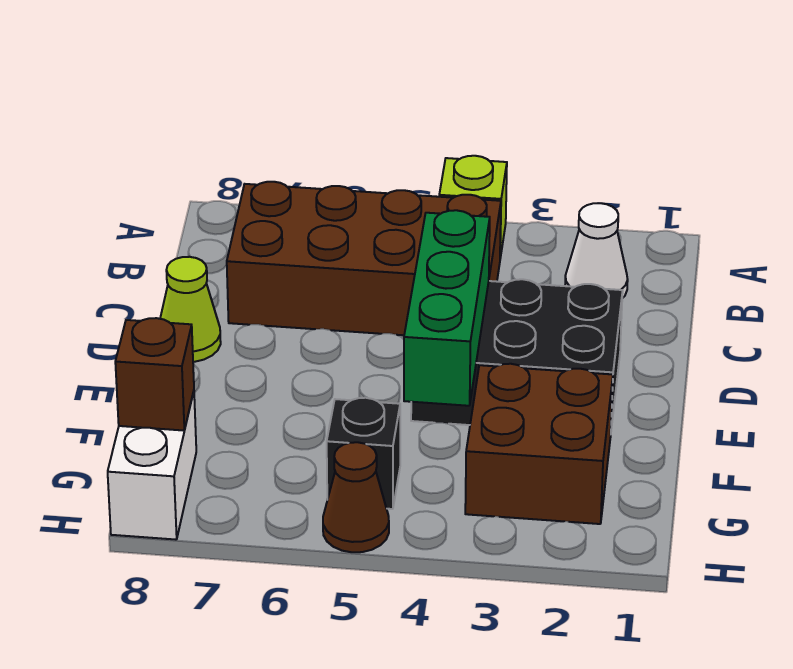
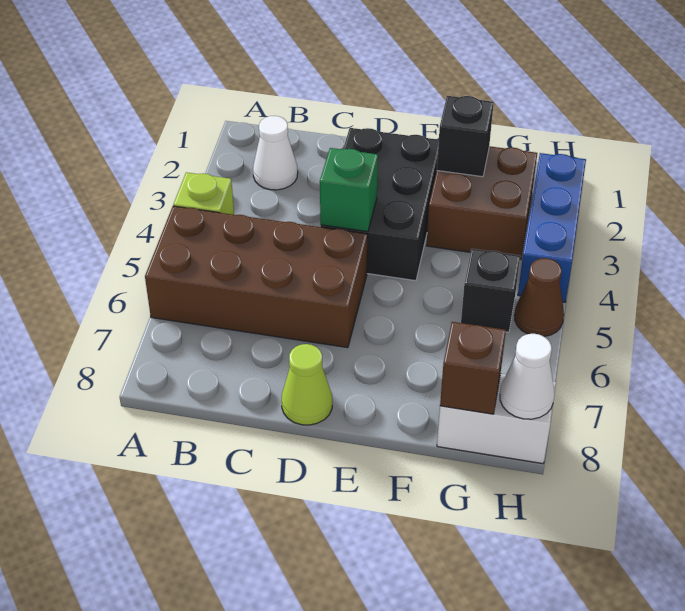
brown 2x4 brick [227,182,501,335] -> brown 2x4 brick turned to [145,206,368,348]
green 1x3 brick [404,210,490,406] -> green 1x1 brick [320,148,378,232]
none -> black 1x1 brick [437,96,494,177]
none -> blue 1x3 brick [518,153,586,302]
none -> white 1x1 cone [500,334,555,419]

